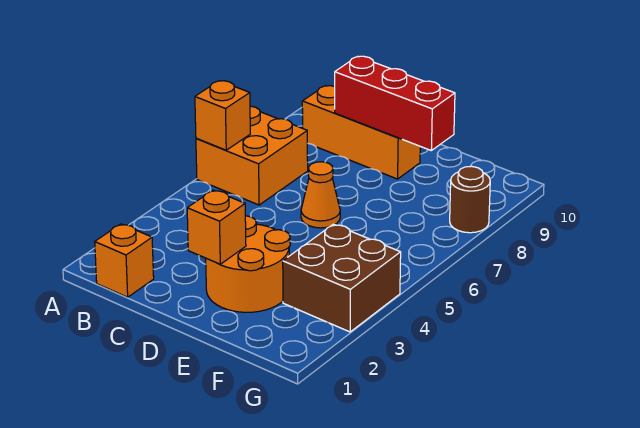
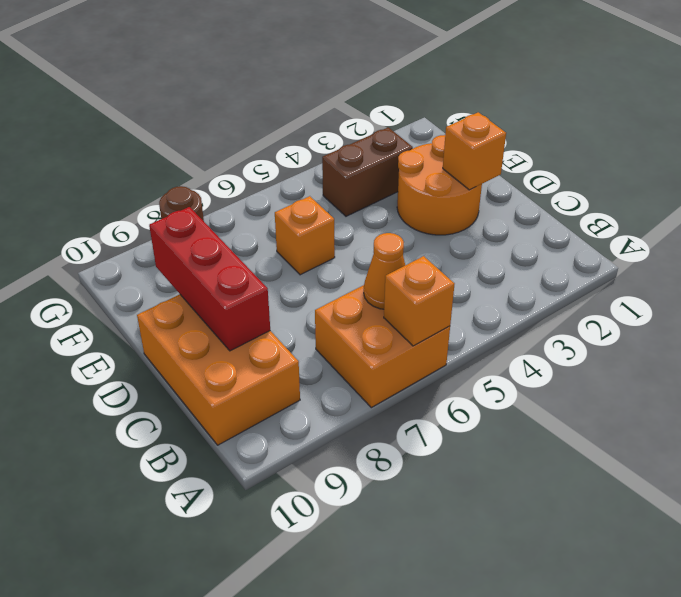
orange 1x1 brick [95,224,154,297] -> orange 1x1 brick moved to [275,196,335,275]
orange 1x3 brick [302,86,420,179] -> orange 2x3 brick [137,294,300,445]
orange 1x1 cone [301,162,340,228] -> orange 1x1 cone moved to [364,233,405,309]
brown 2x2 brick [283,224,401,332] -> brown 1x2 brick [322,127,413,216]

